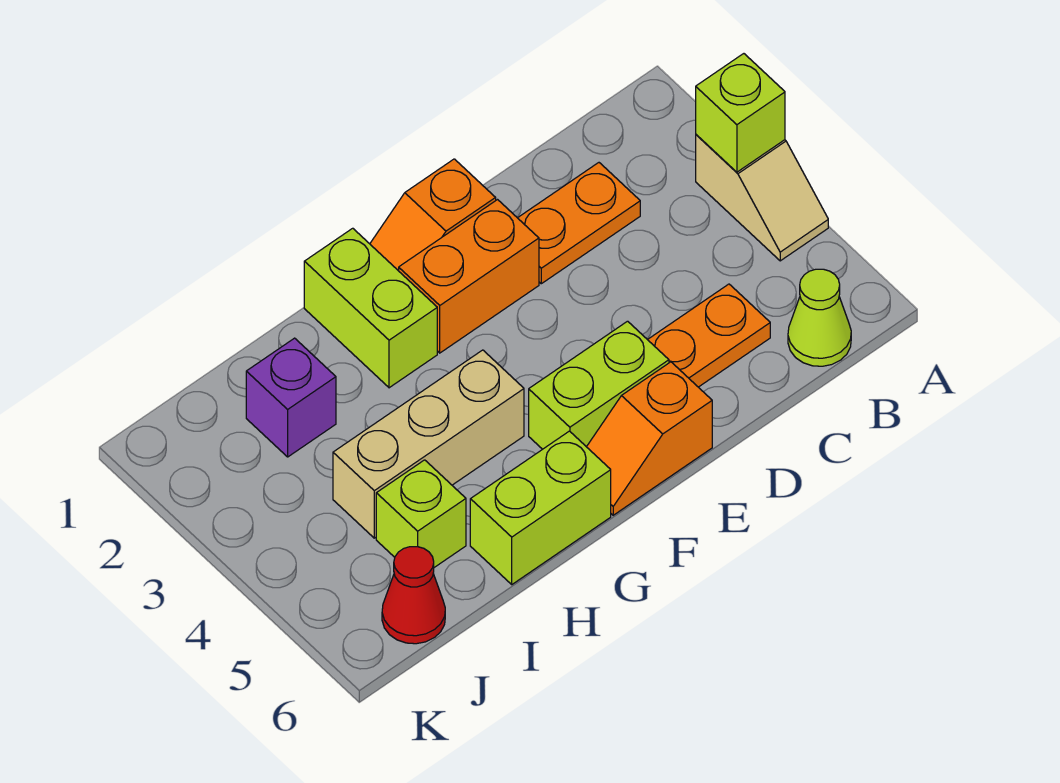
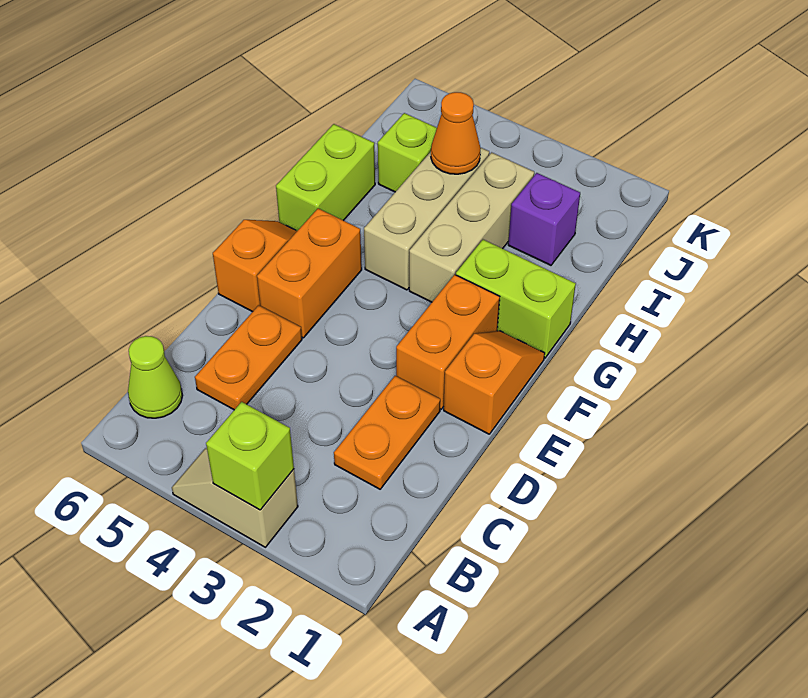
lime 1x2 brick [529,321,669,449] -> orange 1x2 brick [257,208,362,338]
none -> tan 1x3 brick [409,152,534,302]
none -> orange 1x1 cone [431,92,481,174]
red 1x1 cone [382,547,445,644] -> none

